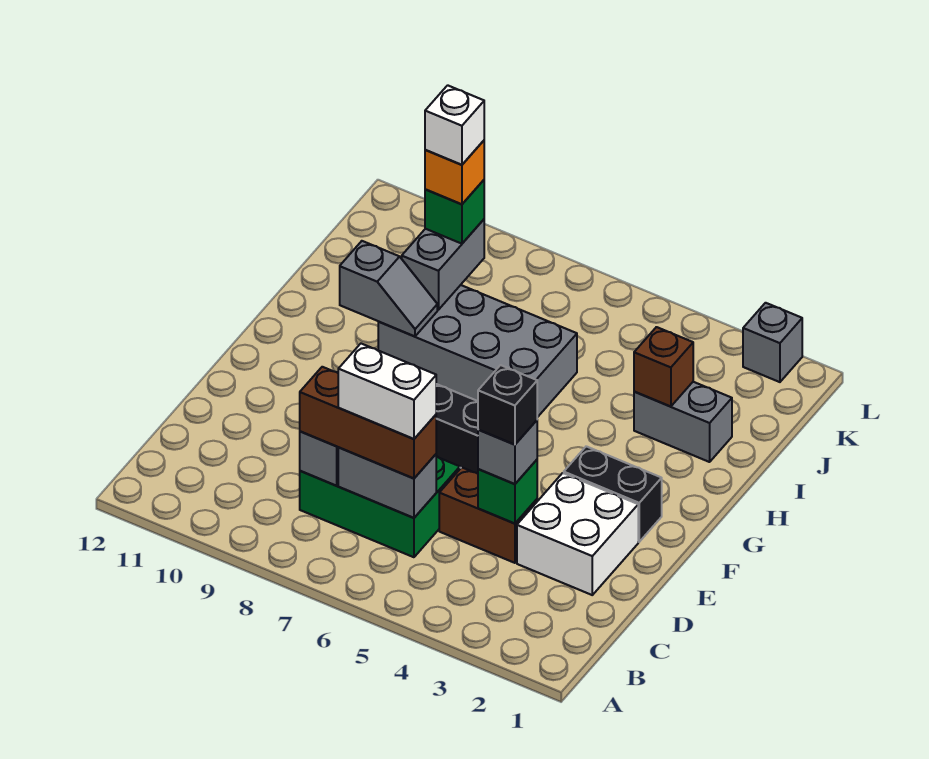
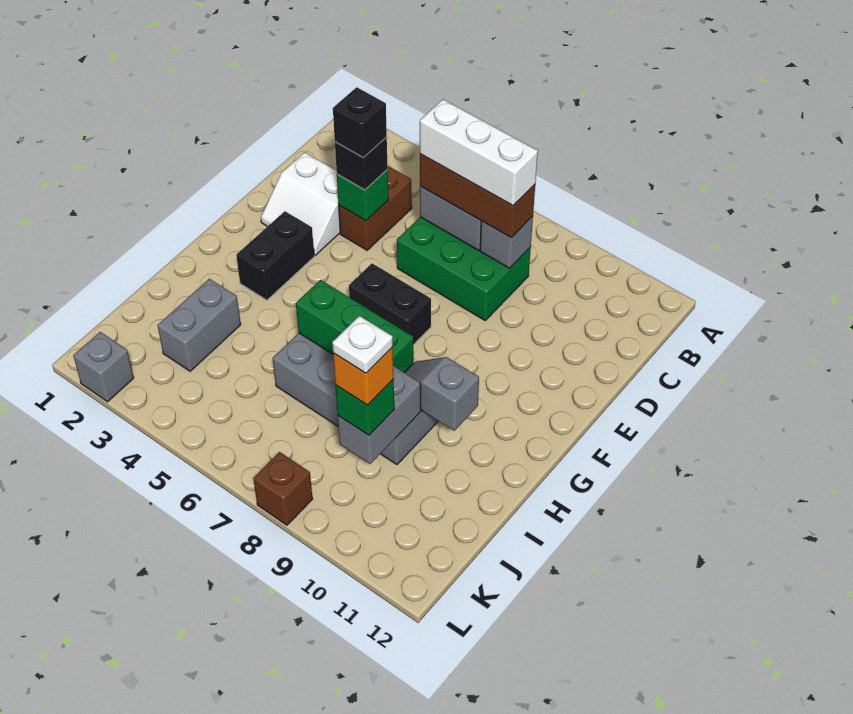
white 1x2 brick [338,344,436,439] -> white 1x3 brick [420,99,538,206]
white 2x2 brick [517,473,638,595] -> white 2x2 slope [261,152,340,255]
brown 1x2 brick [439,468,537,563] -> brown 1x2 brick turned to [339,166,412,250]
grey 1x1 brick [478,420,537,484] -> black 1x1 brick [335,137,388,190]
black 1x2 brick [564,446,662,542] -> black 1x2 brick turned to [236,211,314,300]
none -> green 1x3 brick [296,280,414,372]
grey 1x2 brick [634,382,732,462] -> grey 1x2 brick turned to [158,279,241,371]
brown 1x1 brick [634,327,693,406] -> brown 1x1 brick moved to [253,452,313,525]
white 1x1 brick [425,85,484,165] -> white 1x1 plate [332,316,393,373]

